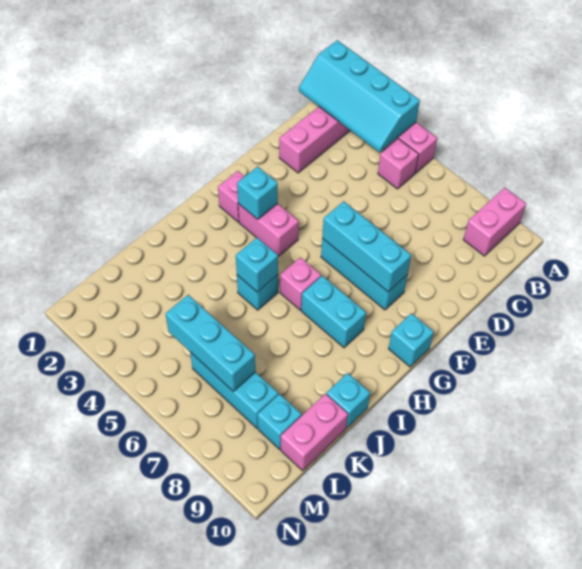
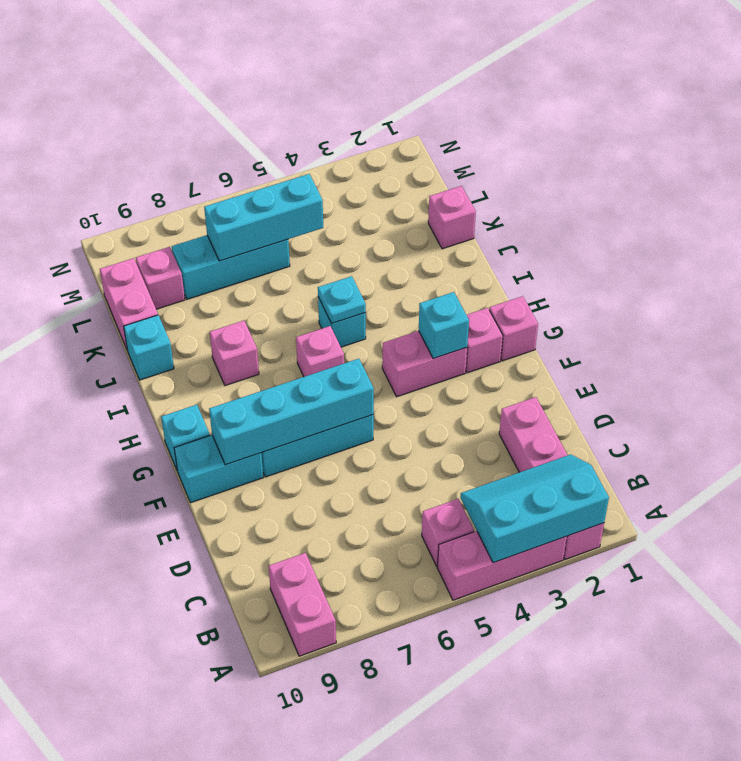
cyan 2x4 slope [299,40,420,152] -> cyan 2x3 slope [460,454,609,563]
cyan 1x3 brick [322,201,411,292] -> cyan 1x4 brick [209,359,374,465]
none -> pink 1x1 brick [489,296,538,361]
cyan 1x2 brick [301,276,366,348] -> cyan 1x2 brick moved to [174,435,263,503]
cyan 1x1 brick [236,238,278,292] -> cyan 1x1 plate [318,276,366,324]
none -> pink 1x1 brick [210,321,259,386]
none -> pink 1x1 brick [428,186,476,249]
cyan 1x1 brick [257,394,302,449] -> pink 1x1 brick [136,247,185,309]

